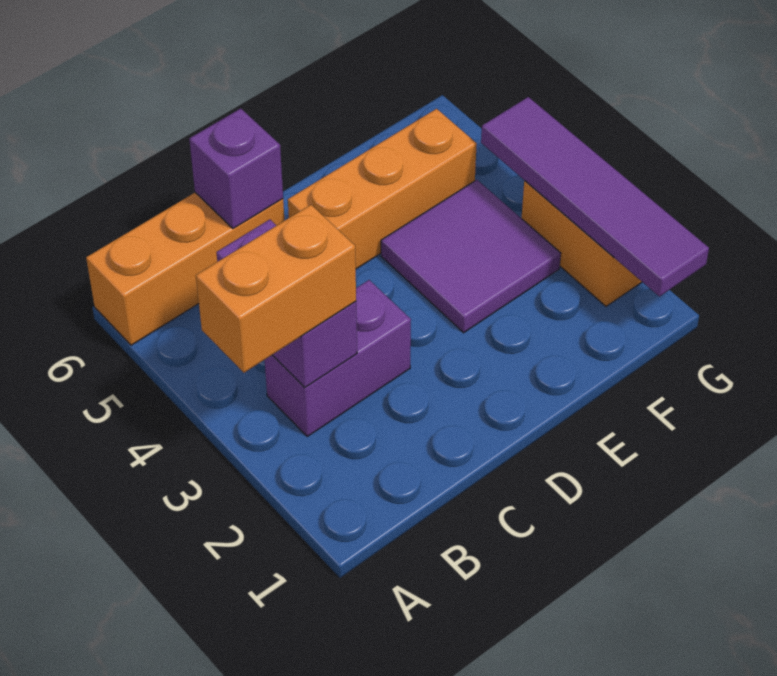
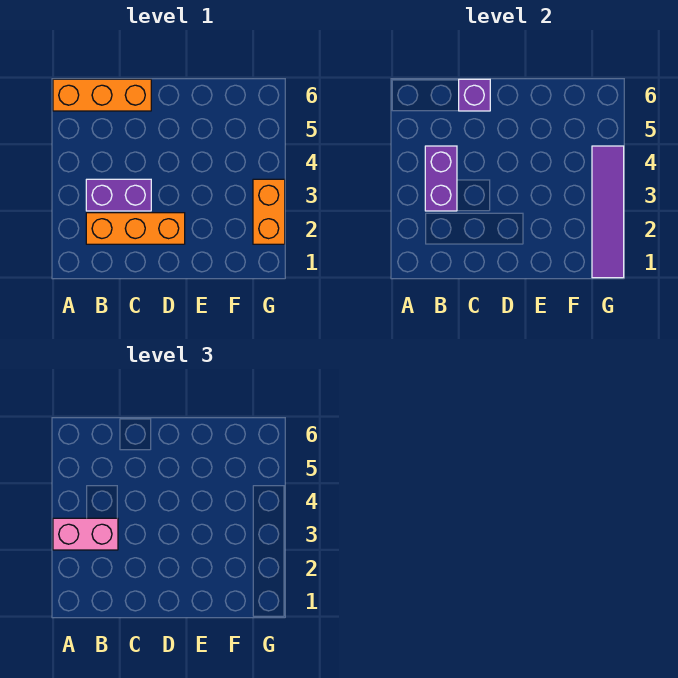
orange 1x2 brick [196,205,356,373] -> pink 1x2 brick [53,518,118,550]
orange 1x3 brick [288,109,477,269] -> orange 1x3 brick moved to [86,213,185,244]
purple 2x2 tile [381,180,561,333] -> none

